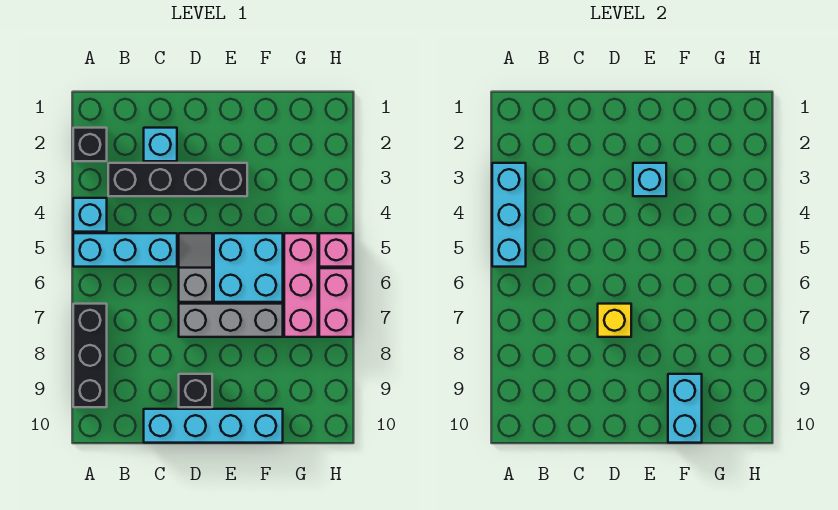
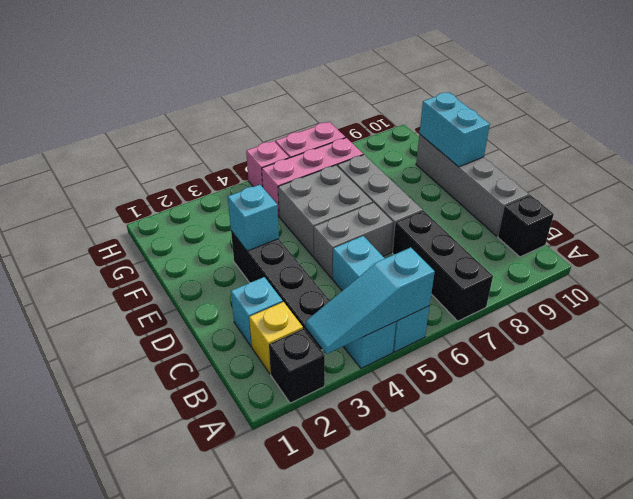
cyan 1x3 brick [492,163,526,267] -> cyan 1x3 slope [306,247,435,354]
black 1x3 brick [73,304,107,407] -> black 1x3 brick turned to [393,211,493,321]
cyan 1x4 brick [144,409,283,443] -> grey 1x4 brick [416,134,529,236]
grey 1x2 slope [179,233,212,302] -> grey 1x2 brick [314,203,393,278]
yellow 1x1 brick [598,304,631,337] -> yellow 1x1 brick moved to [249,302,303,374]
black 1x1 brick [179,374,212,407] -> black 1x1 brick moved to [498,195,554,257]
cyan 2x2 brick [214,233,283,302] -> grey 2x2 brick [278,165,373,257]
cyan 1x2 brick [668,374,702,443] -> cyan 1x2 brick turned to [419,92,490,167]

